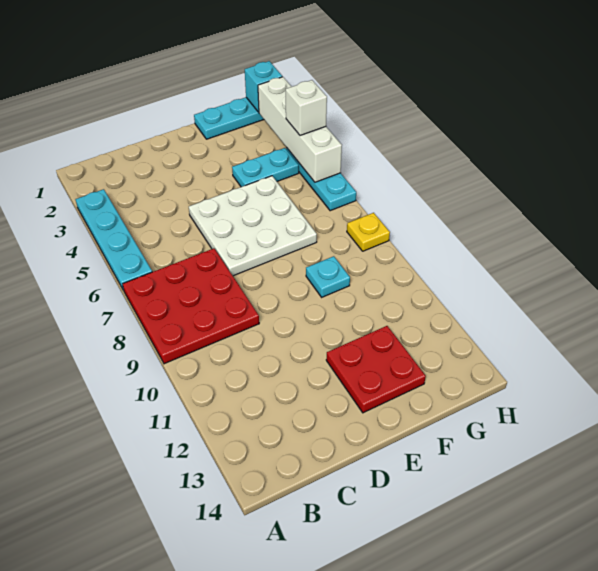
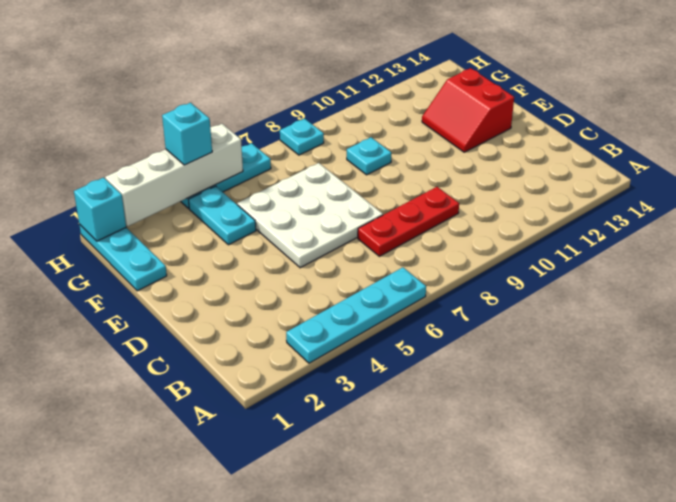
red 3x3 plate [123,248,259,364] -> red 1x3 plate [358,187,459,256]
red 2x2 plate [326,326,426,413] -> red 2x2 slope [422,68,514,152]
white 1x1 brick [286,80,327,135] -> cyan 1x1 brick [162,103,212,165]
yellow 1x1 plate [347,213,390,251] -> cyan 1x1 plate [280,119,324,155]

